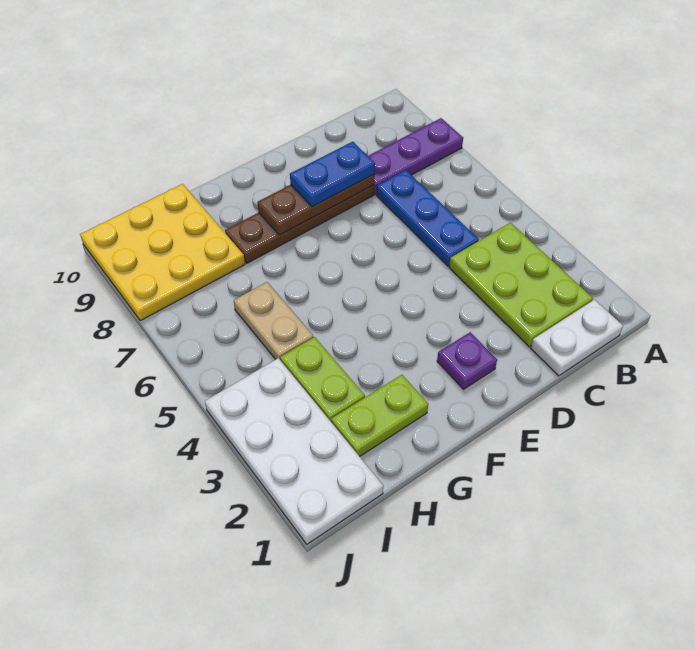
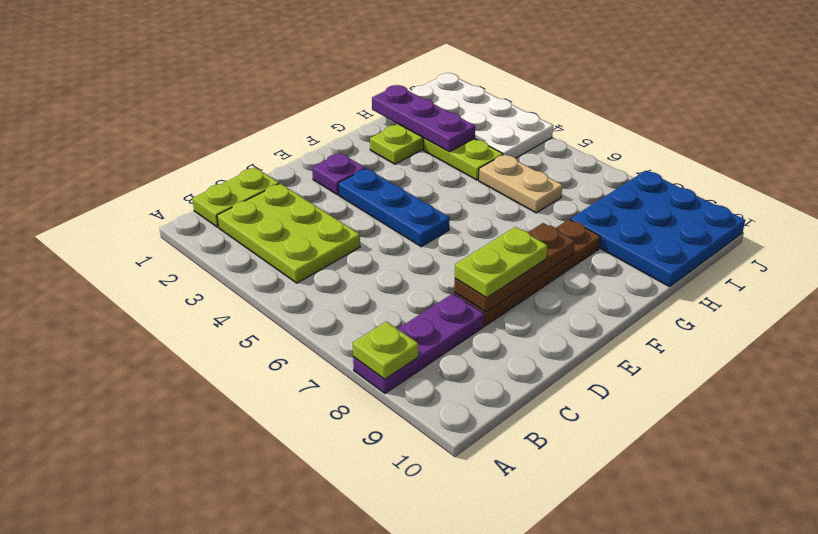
none -> lime 1x1 plate [353,321,418,379]
white 1x2 plate [531,300,623,376] -> lime 1x2 plate [192,168,279,227]
blue 1x3 plate [377,170,479,266] -> blue 1x3 plate moved to [338,168,450,247]
blue 1x2 plate [290,142,375,207] -> lime 1x2 plate [455,227,547,298]
none -> purple 1x3 plate [372,85,475,152]
yellow 3x3 plate [80,184,245,321] -> blue 3x3 plate [570,171,745,287]

